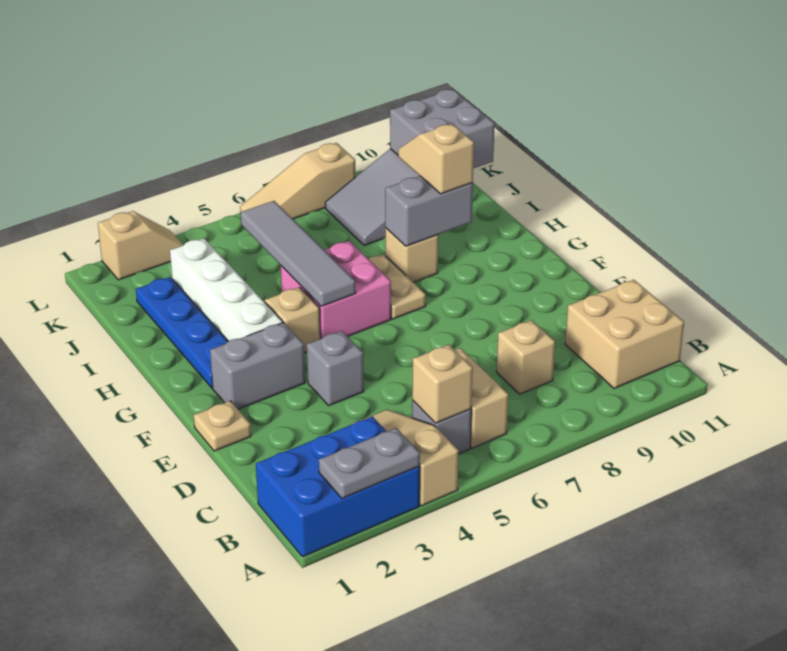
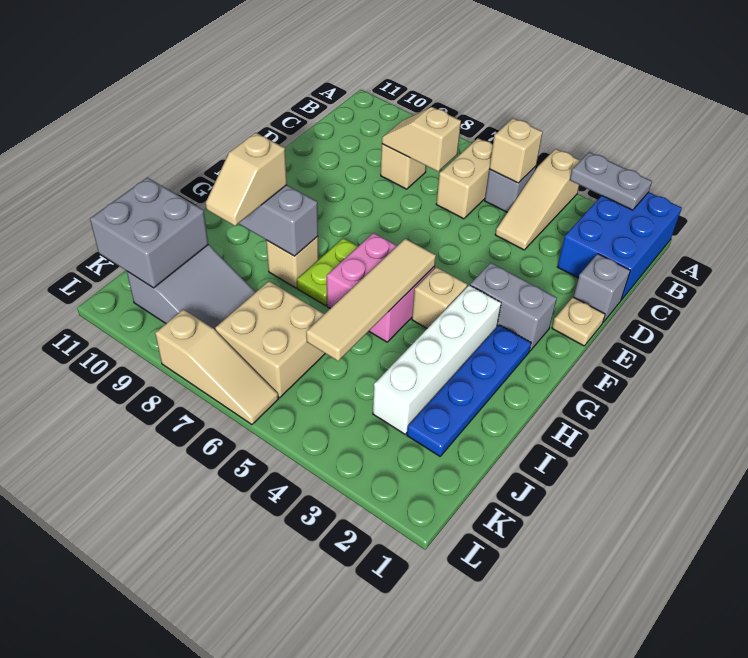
blue 2x3 brick [256,417,420,557] -> blue 2x3 brick turned to [557,192,682,300]
tan 2x2 brick [565,280,684,388] -> tan 2x2 brick moved to [215,281,325,398]
grey 1x1 brick [307,331,364,406] -> grey 1x1 brick moved to [574,254,630,322]
grey 1x4 tile [241,201,356,307] -> tan 1x4 tile [306,239,436,361]
tan 1x2 plate [369,255,426,319] -> lime 1x2 plate [297,238,358,306]
tan 1x2 slope [98,211,183,280] -> tan 1x2 slope moved to [382,107,461,171]

